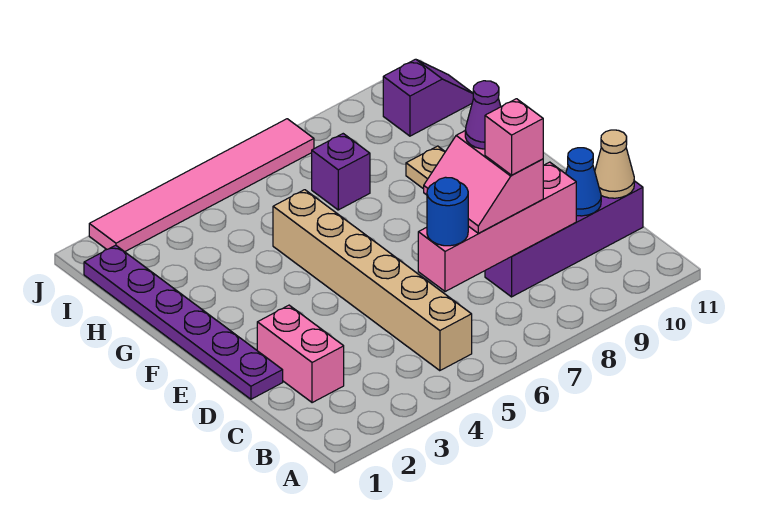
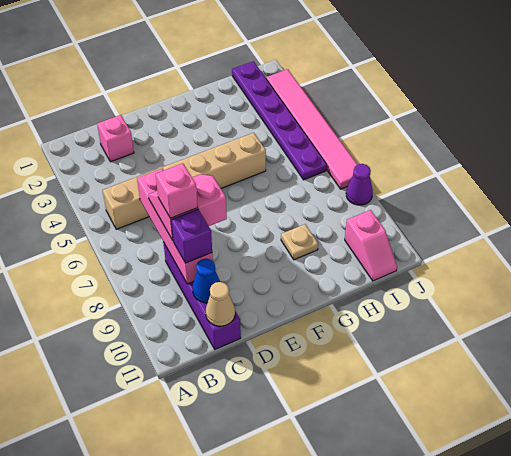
pink 1x2 brick [257,305,344,403] -> pink 1x1 brick [97,115,134,162]
blue 1x1 round brick [427,177,468,246] -> none
purple 1x6 plate [84,245,283,399] -> purple 1x6 plate turned to [232,61,327,180]
purple 1x1 cone [465,81,501,149] -> purple 1x1 cone moved to [346,164,373,205]
purple 1x1 brick [312,134,370,210] -> purple 1x1 brick moved to [171,209,212,263]
purple 1x2 slope [383,59,474,136] -> pink 1x2 slope [345,210,397,281]

